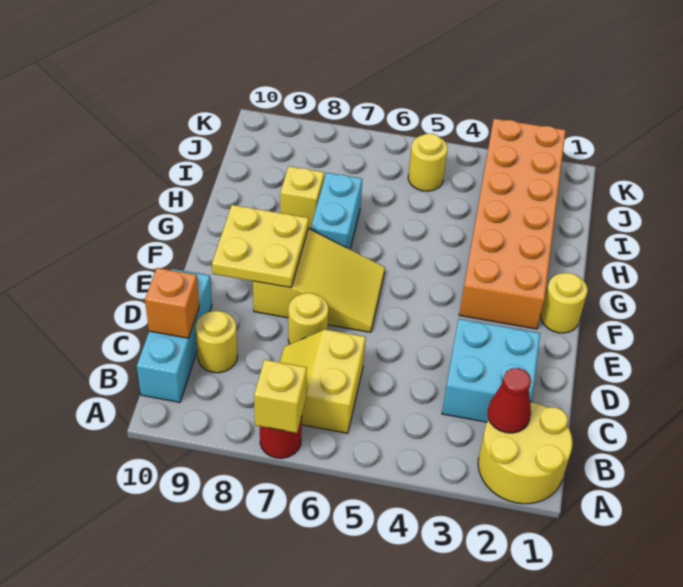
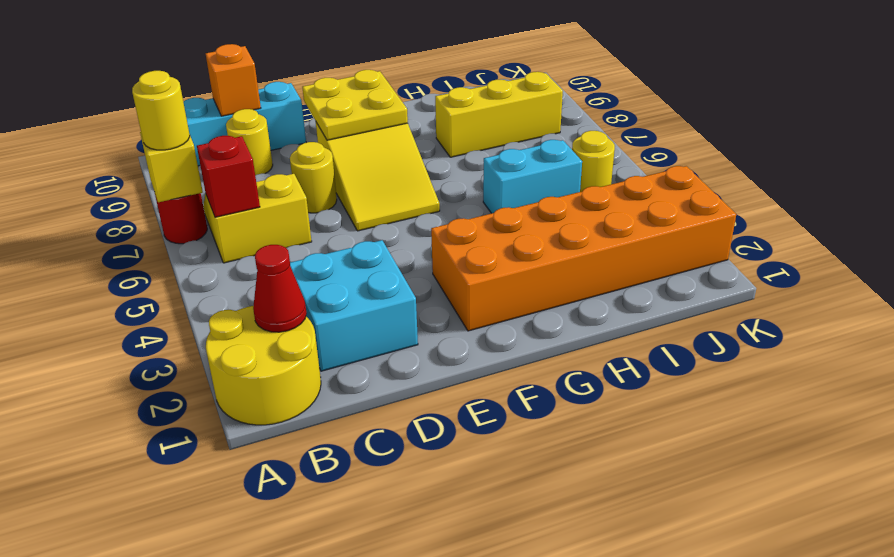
none -> red 1x1 brick [197,136,260,217]
yellow 1x1 round brick [541,273,588,333] -> yellow 1x1 round brick moved to [132,71,190,150]
cyan 1x2 brick [311,173,362,249] -> cyan 1x2 brick moved to [483,140,582,213]
yellow 1x1 brick [280,166,324,229] -> yellow 1x3 brick [435,72,563,157]

